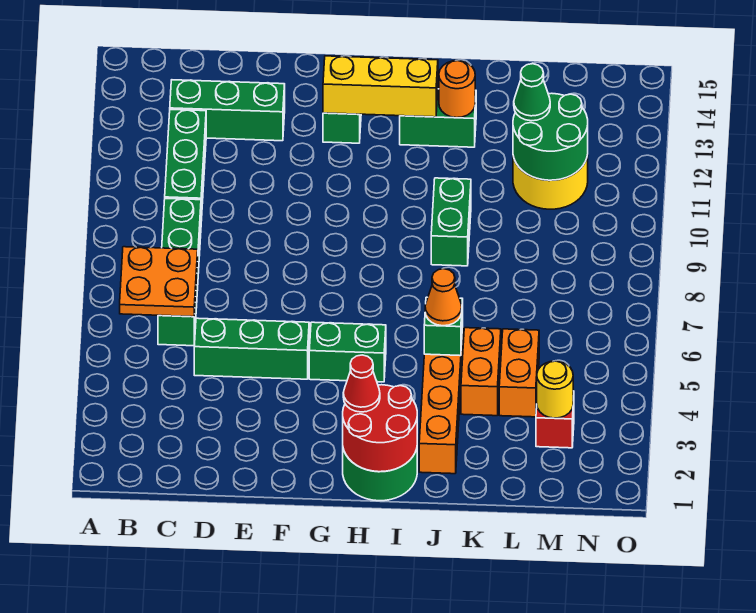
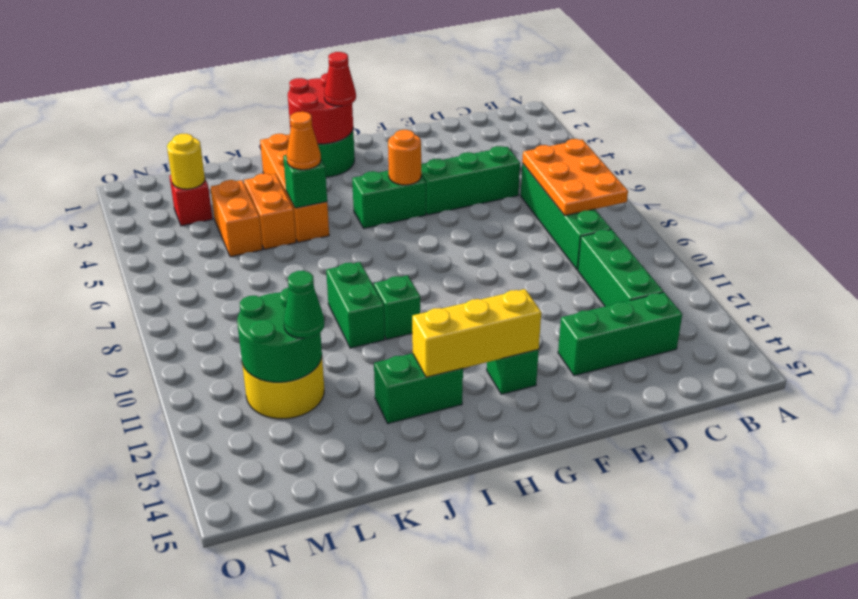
orange 2x2 plate [120,247,198,317] -> orange 2x3 plate [522,139,628,215]
none -> green 1x1 brick [374,275,420,339]
orange 1x1 round brick [439,61,475,118] -> orange 1x1 round brick moved to [388,130,421,185]

